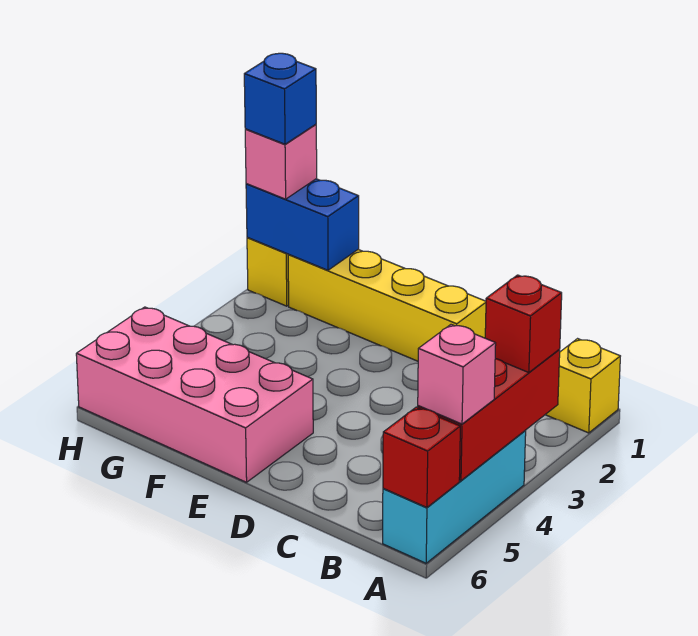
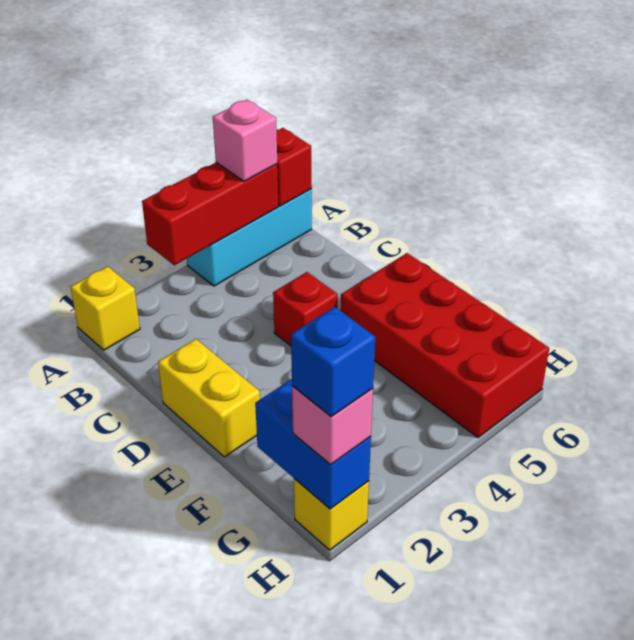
red 1x1 brick [485,275,562,373] -> red 1x1 brick moved to [273,272,338,346]
yellow 1x4 brick [288,250,486,361] -> yellow 1x2 brick [158,339,260,457]
pink 2x4 brick [76,307,313,482] -> red 2x4 brick [341,253,549,438]

